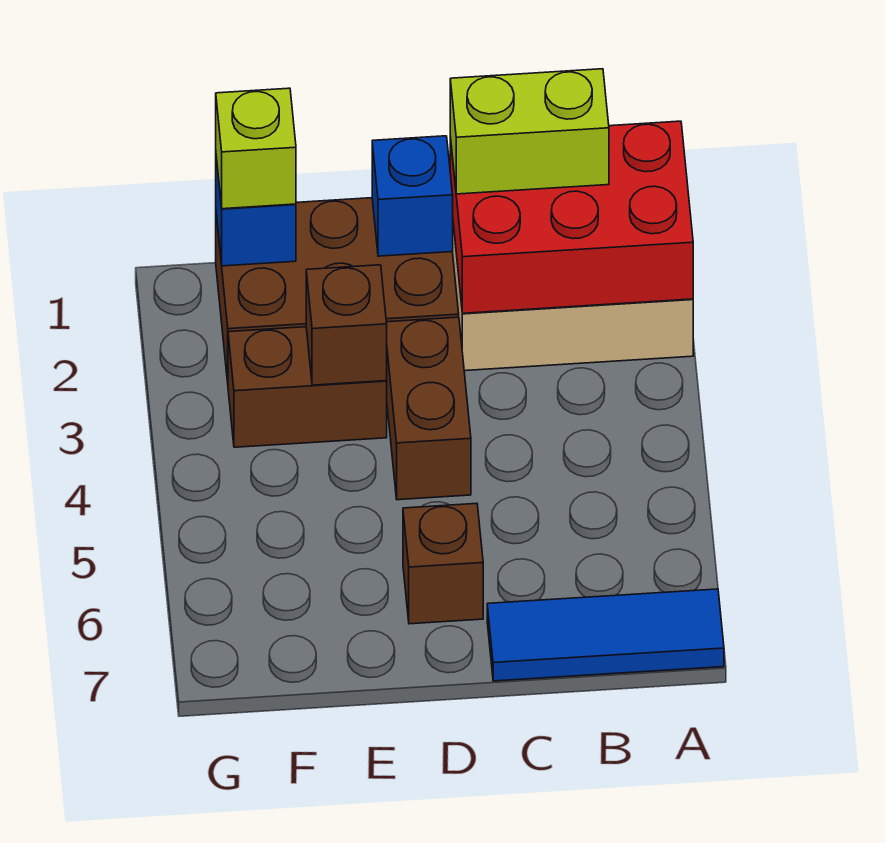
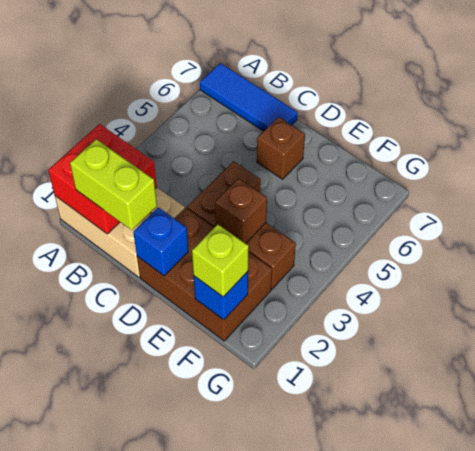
red 2x3 brick [450,121,693,313] -> red 2x2 brick [48,124,157,234]

